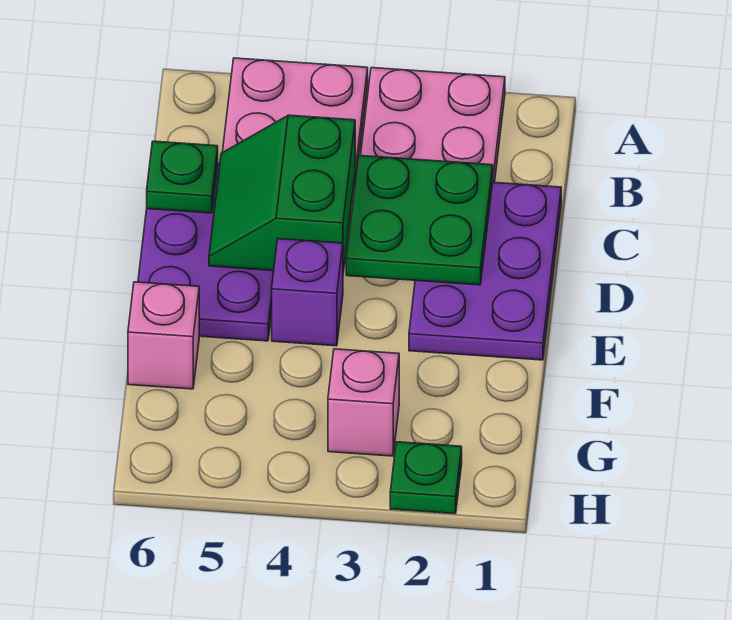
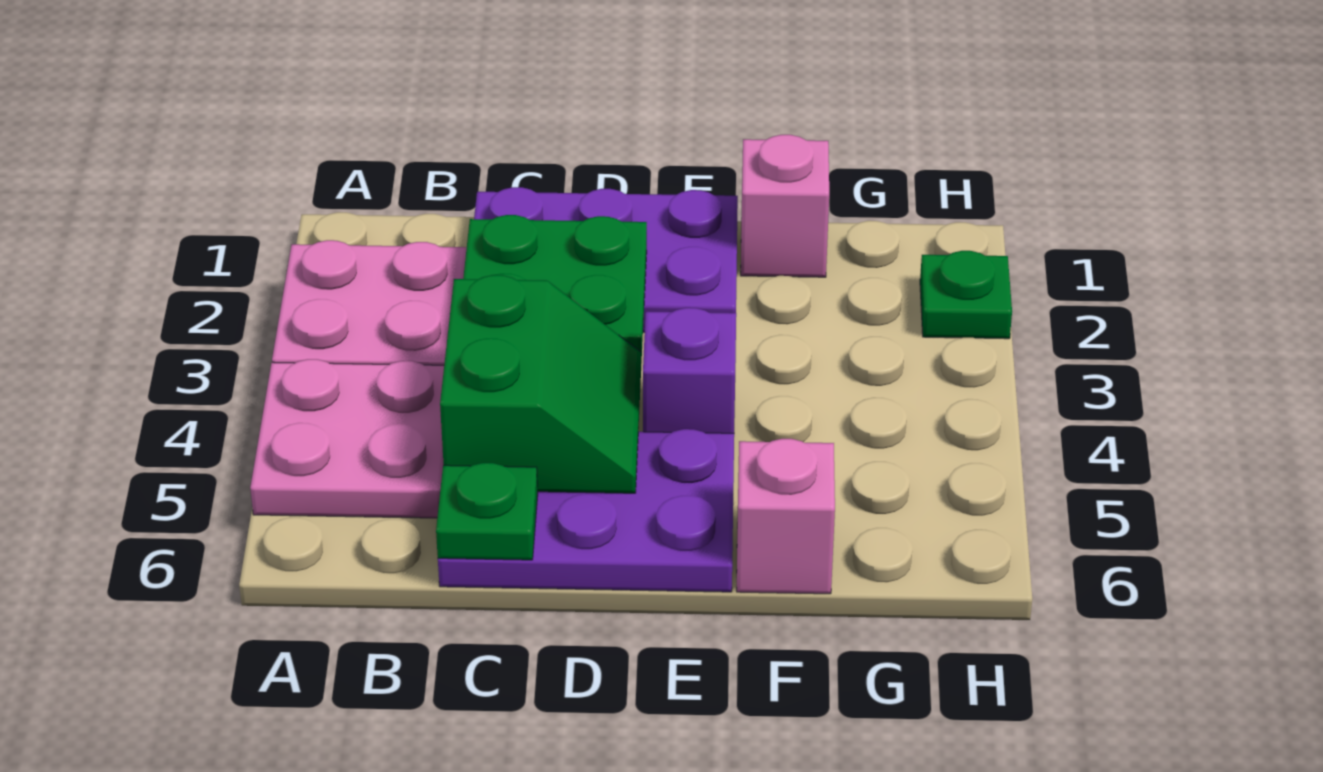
green 2x2 slope [209,115,355,272] -> green 2x2 slope turned to [440,275,641,493]
pink 1x1 brick [328,349,399,456] -> pink 1x1 brick moved to [741,135,829,277]

